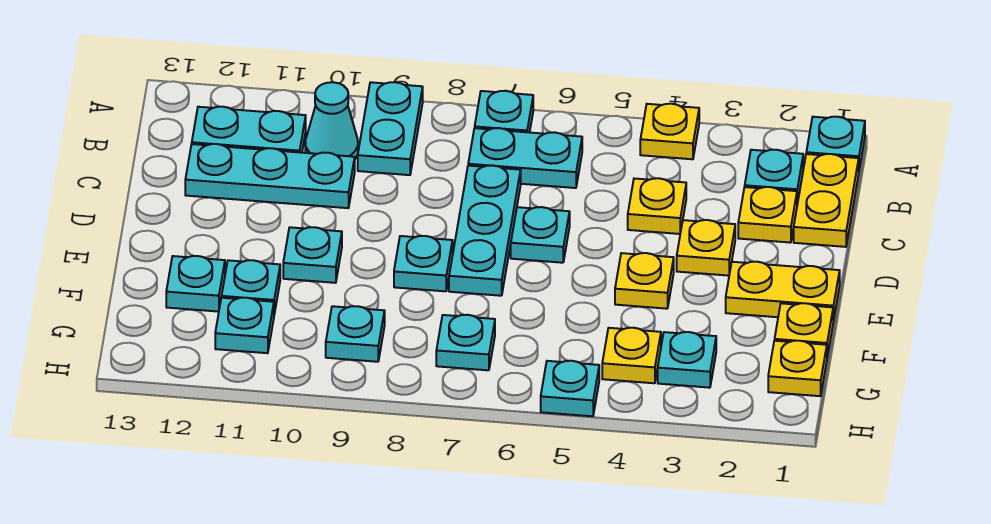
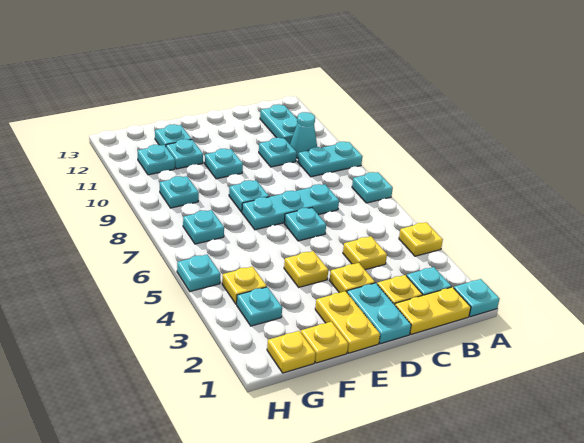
cyan 1x2 plate [468,128,582,188] -> cyan 1x2 plate moved to [347,283,411,344]
cyan 1x3 plate [185,144,355,208] -> cyan 1x1 plate [259,138,297,167]

